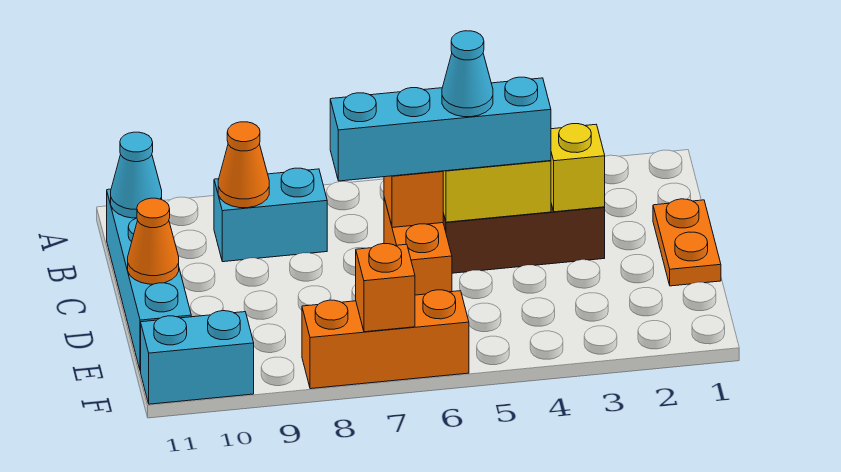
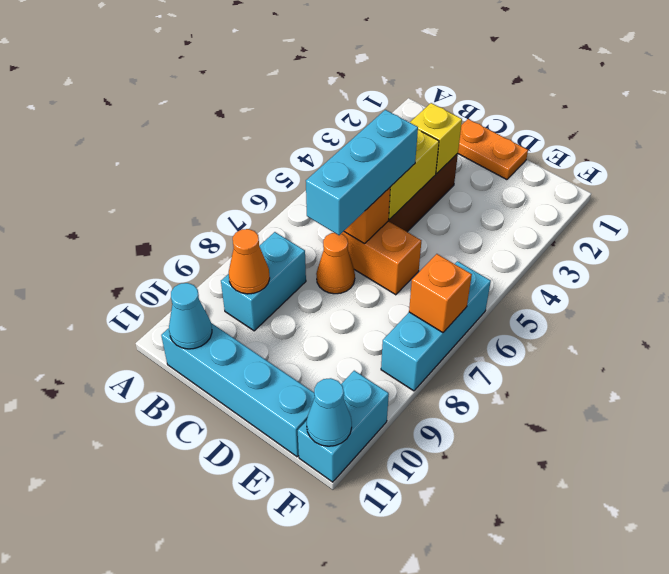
cyan 1x4 brick [330,77,551,181] -> cyan 1x3 brick [306,110,418,235]
cyan 1x1 cone [442,31,493,117] -> cyan 1x1 cone moved to [307,378,352,446]
orange 1x1 cone [128,198,179,284] -> orange 1x1 cone moved to [316,233,355,294]
orange 1x3 brick [302,290,469,389] -> cyan 1x3 brick [381,261,491,391]

